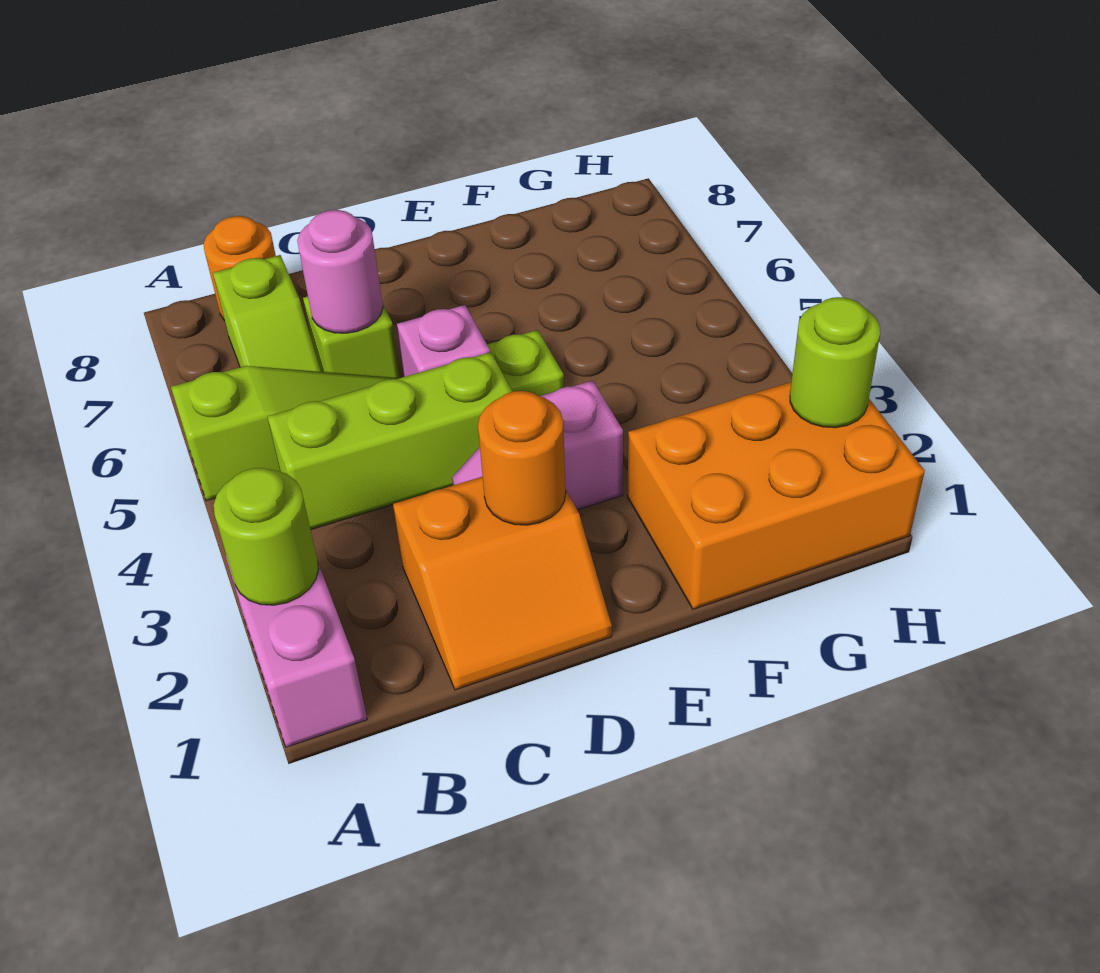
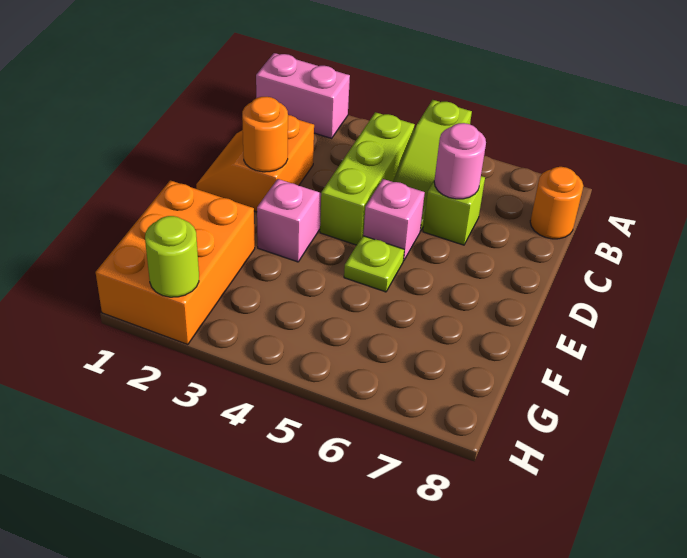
lime 1x1 round brick [214,468,319,605] -> none
lime 1x2 slope [213,255,321,372] -> none

